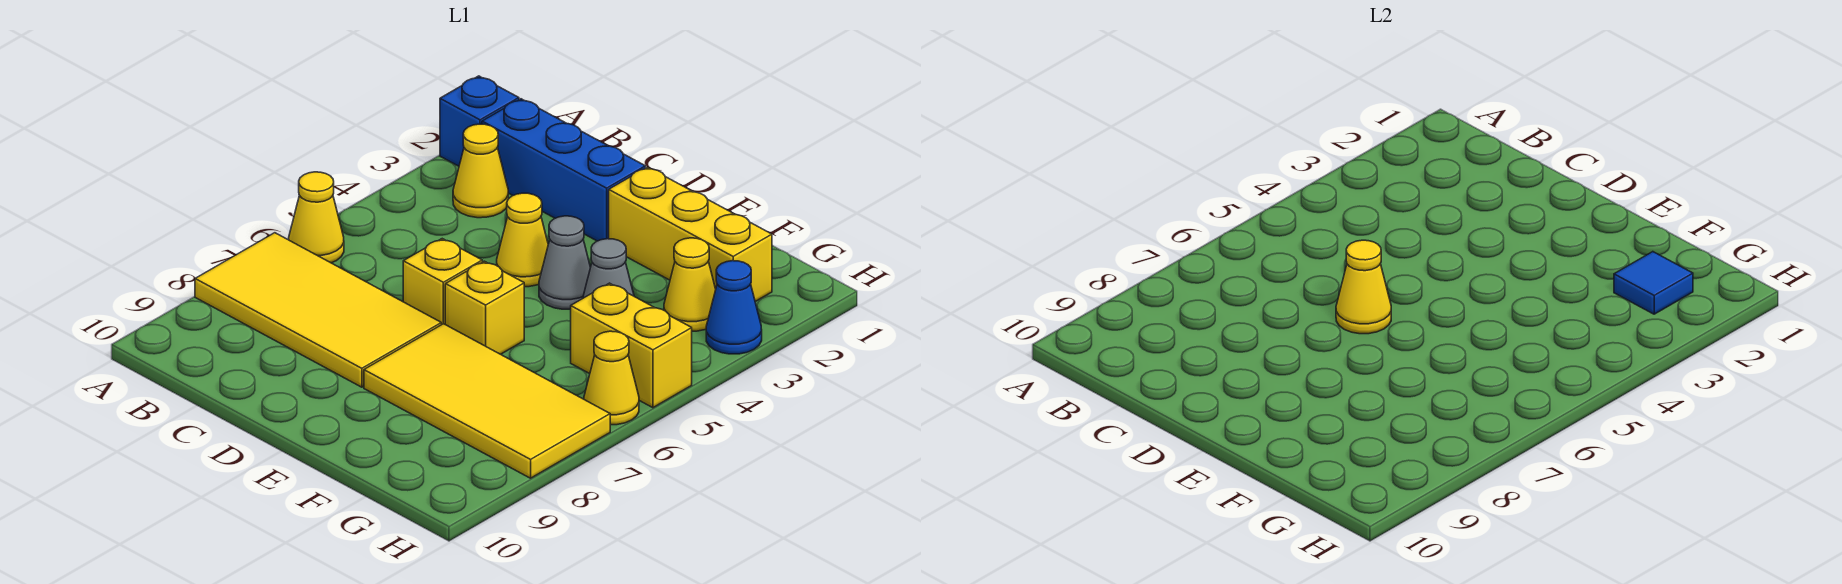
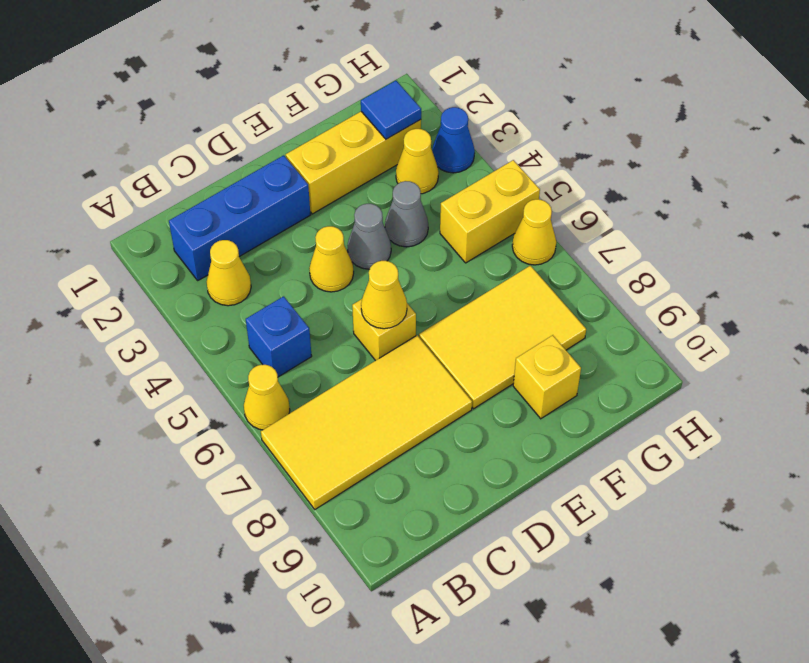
blue 1x1 brick [440,76,519,166] -> blue 1x1 brick moved to [246,296,312,377]
yellow 1x1 brick [445,261,524,354] -> yellow 1x1 brick moved to [513,335,581,419]
yellow 2x4 tile [364,324,610,478] -> yellow 2x3 tile [419,266,586,409]

